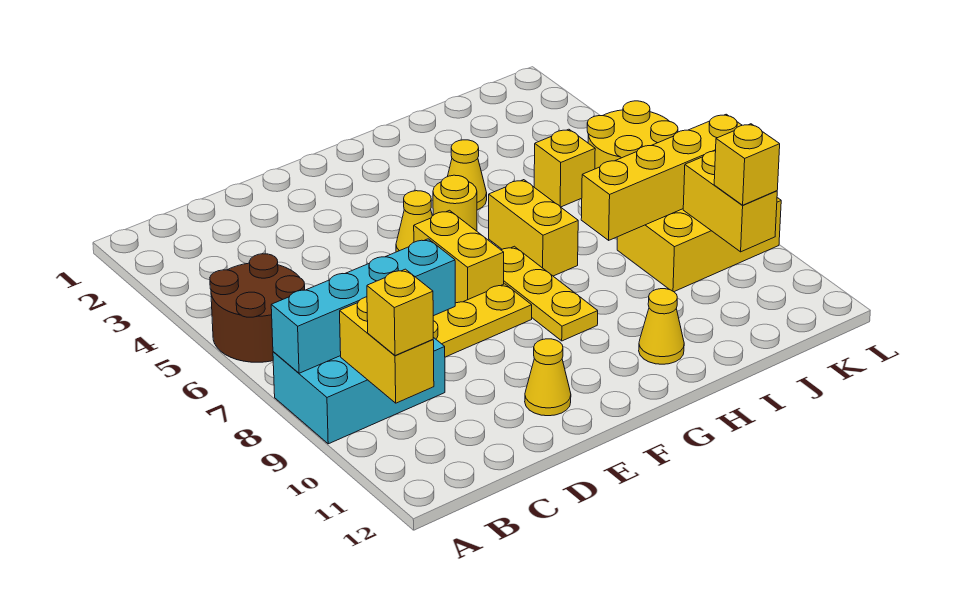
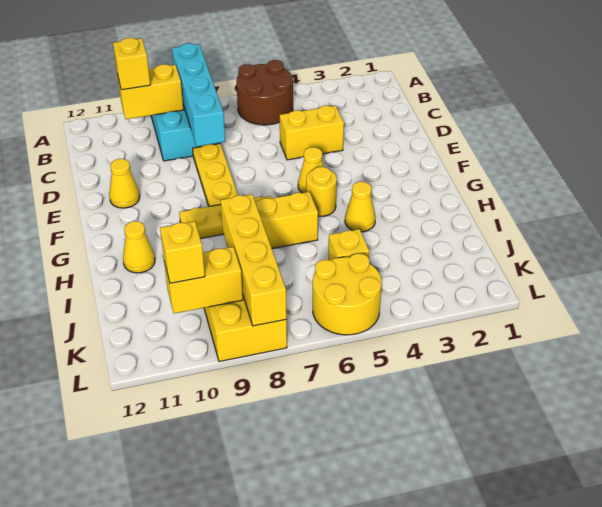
yellow 1x2 brick [414,210,504,303] -> yellow 1x2 brick moved to [280,106,344,160]

